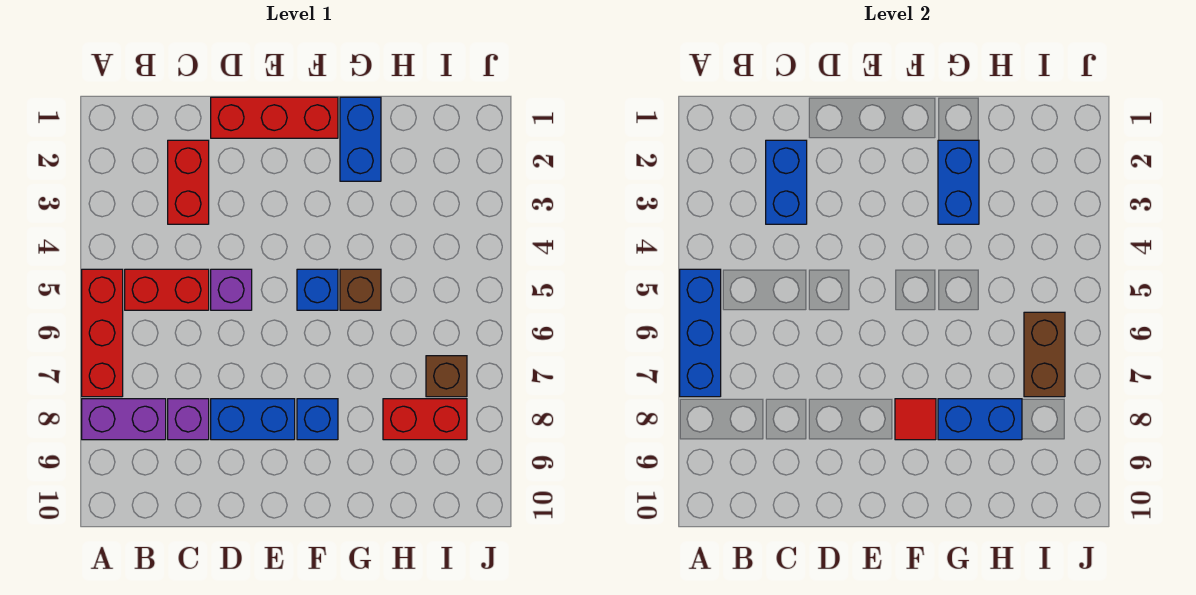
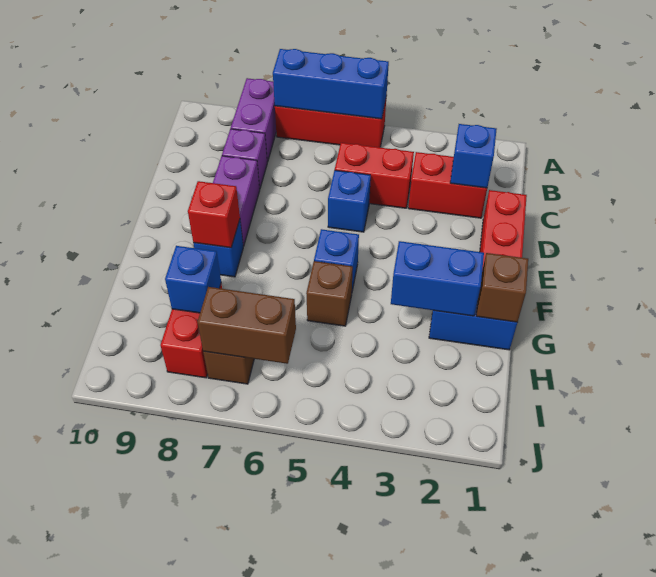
red 1x2 brick [125,269,209,310] -> red 1x2 brick turned to [335,143,414,208]
blue 1x2 brick [766,140,807,224] -> blue 1x1 brick [450,124,497,188]
purple 1x1 brick [211,269,252,310] -> blue 1x1 brick [328,170,371,232]
blue 1x2 brick [211,399,295,440] -> purple 1x2 brick [213,156,260,246]
red 1x1 tile [895,399,936,440] -> red 1x1 brick [188,181,240,248]
none -> brown 1x1 brick [476,253,528,322]
blue 1x2 brick [938,399,1022,440] -> blue 1x1 brick [165,246,221,313]

